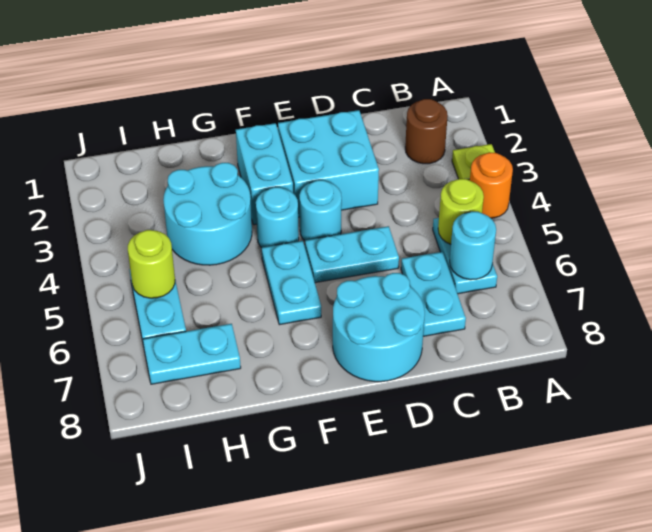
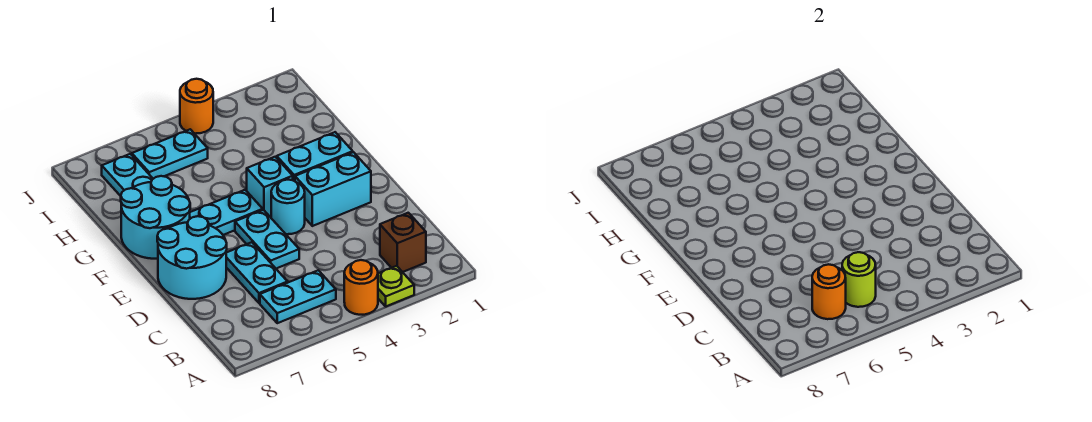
brown 1x1 round brick [405,99,448,164] -> brown 1x1 brick [380,213,426,272]
cyan 1x1 round brick [450,212,496,280] -> orange 1x1 round brick [812,264,846,319]
cyan 1x2 plate [401,252,466,336] -> cyan 1x2 plate turned to [226,242,288,303]
cyan 2x2 brick [278,110,379,217] -> cyan 1x2 brick [295,152,371,226]
cyan 1x1 round brick [256,187,299,248] -> cyan 1x1 brick [247,157,293,216]
cyan 2x2 round brick [163,163,252,265] -> cyan 2x2 round brick moved to [121,176,190,259]
lime 1x1 round brick [128,230,175,298] -> none
none -> orange 1x1 round brick [180,79,213,134]

